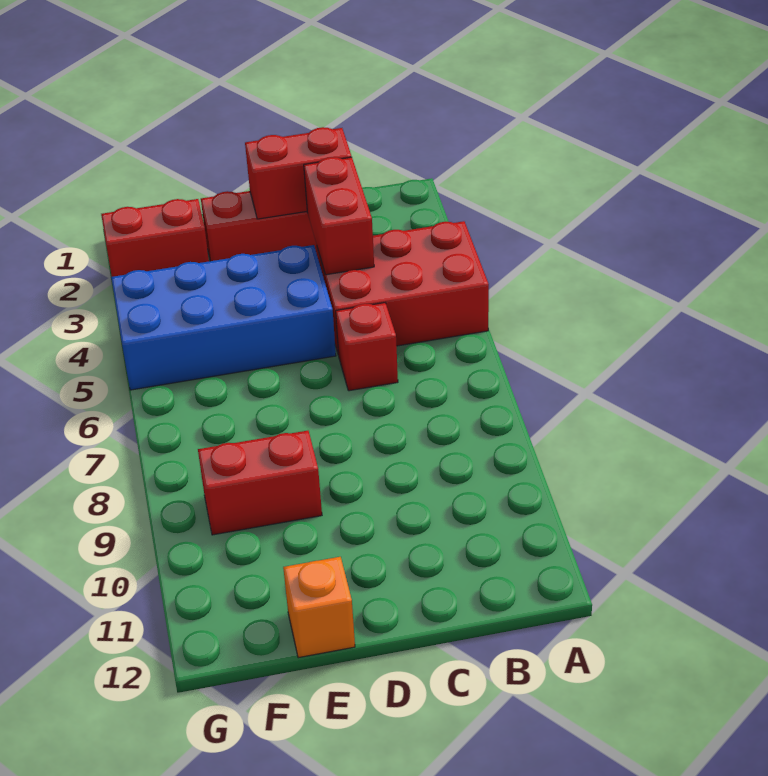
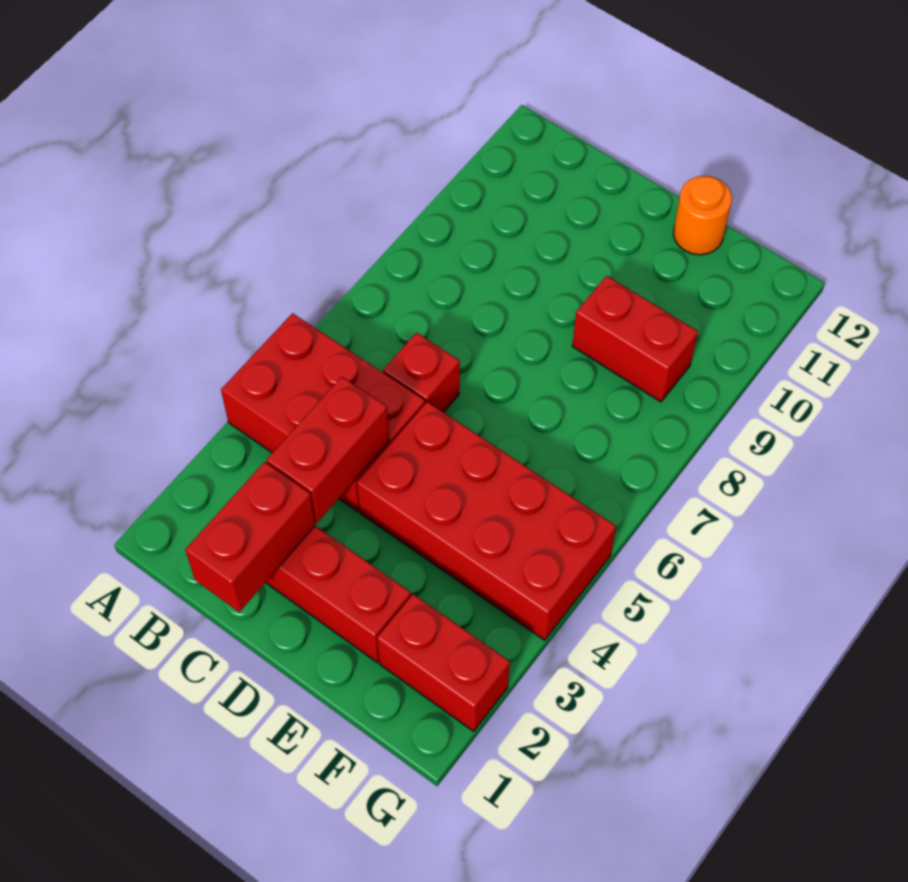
red 1x2 brick [245,127,351,219] -> red 1x2 brick turned to [185,462,315,612]
blue 2x4 brick [111,245,336,390] -> red 2x4 brick [357,402,616,640]
orange 1x1 brick [283,557,355,658] -> orange 1x1 round brick [673,176,732,255]

